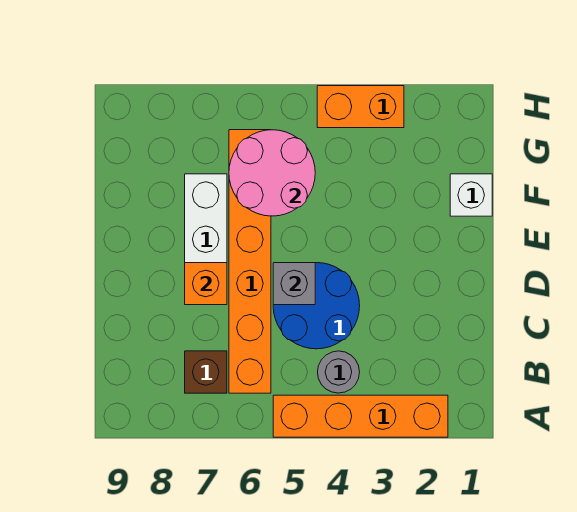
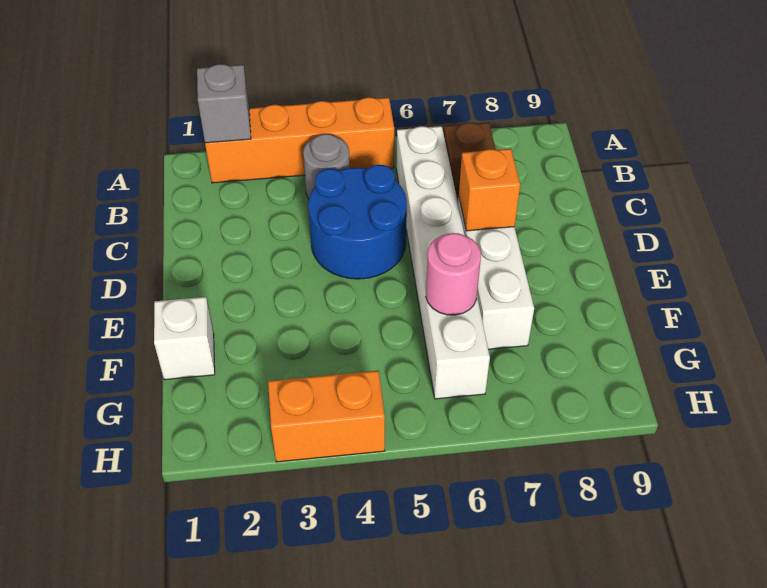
orange 1x6 brick [229,130,271,393] -> white 1x6 brick [396,126,490,399]
grey 1x1 brick [273,263,315,305] -> grey 1x1 brick moved to [197,64,251,143]
pink 2x2 round brick [229,130,315,216] -> pink 1x1 round brick [426,233,481,315]

